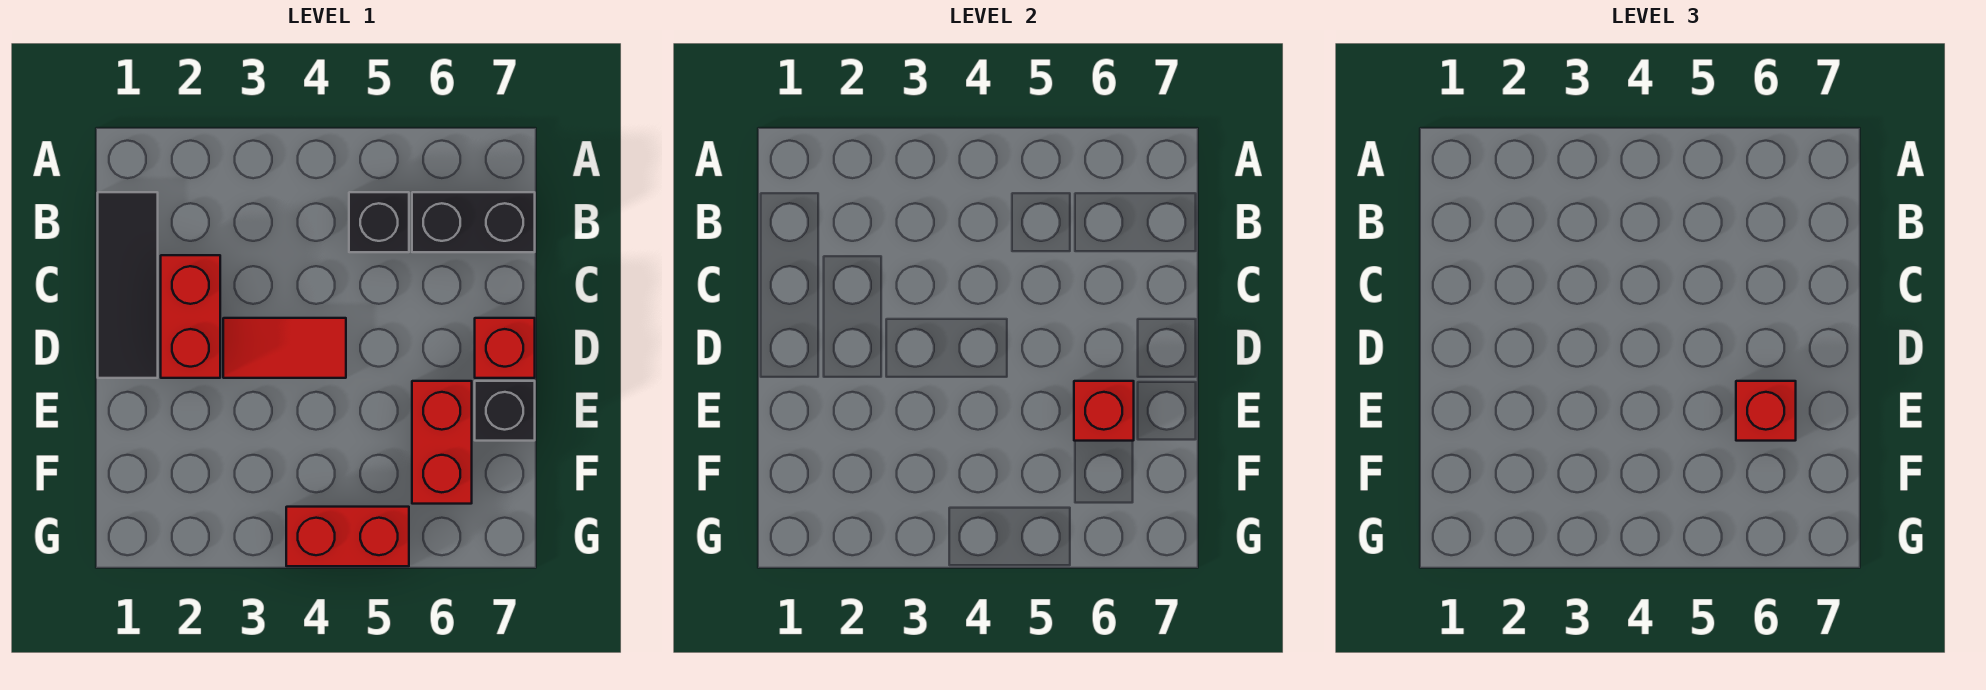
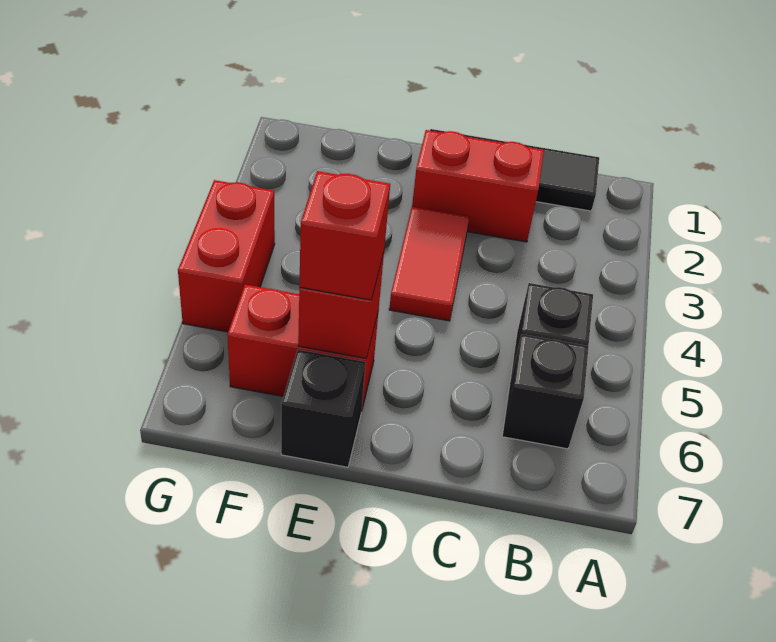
black 1x2 brick [412,192,535,252] -> black 1x1 brick [502,334,589,449]
red 1x1 brick [475,318,535,378] -> none

